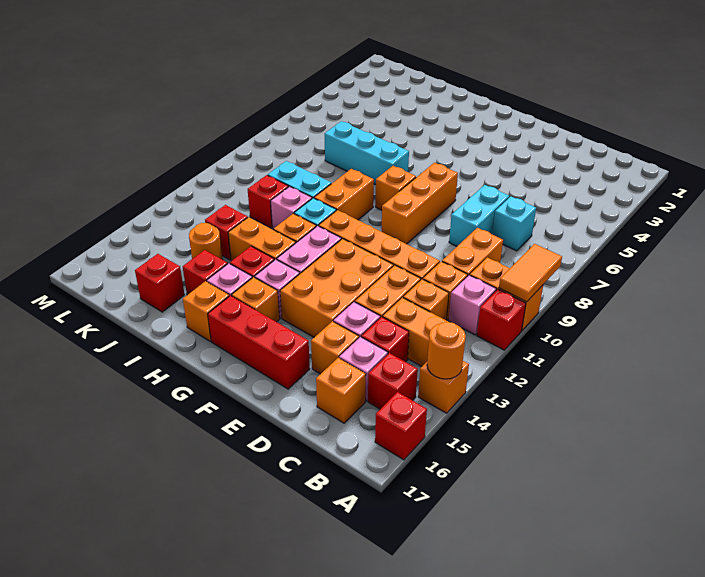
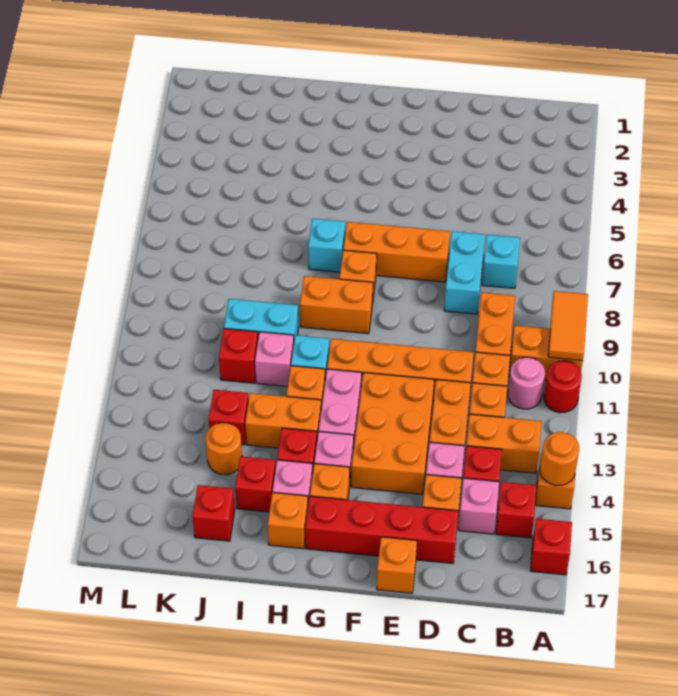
red 1x1 brick [477,290,526,350] -> red 1x1 round brick [544,361,582,413]
pink 1x1 brick [449,275,496,335] -> pink 1x1 round brick [508,357,545,409]
orange 1x1 brick [316,358,366,423] -> orange 1x1 brick moved to [377,537,417,593]
red 1x3 brick [208,296,310,389] -> red 1x4 brick [305,496,458,563]
orange 1x3 brick [381,163,458,244] -> orange 1x3 brick turned to [343,222,450,282]
cyan 1x3 brick [325,121,409,185] -> cyan 1x1 brick [308,219,345,272]
orange 1x2 brick [314,169,374,220] -> orange 1x2 brick turned to [300,276,373,334]

